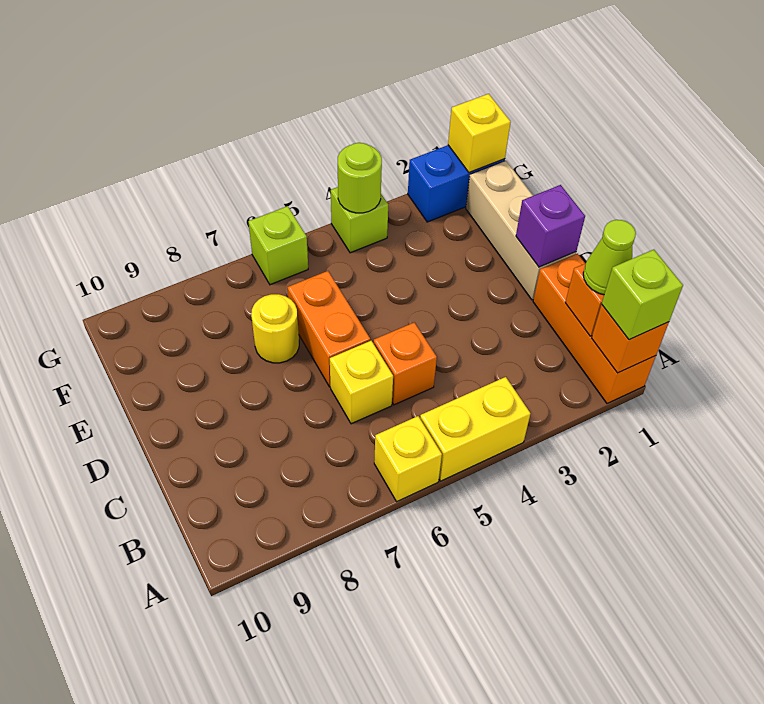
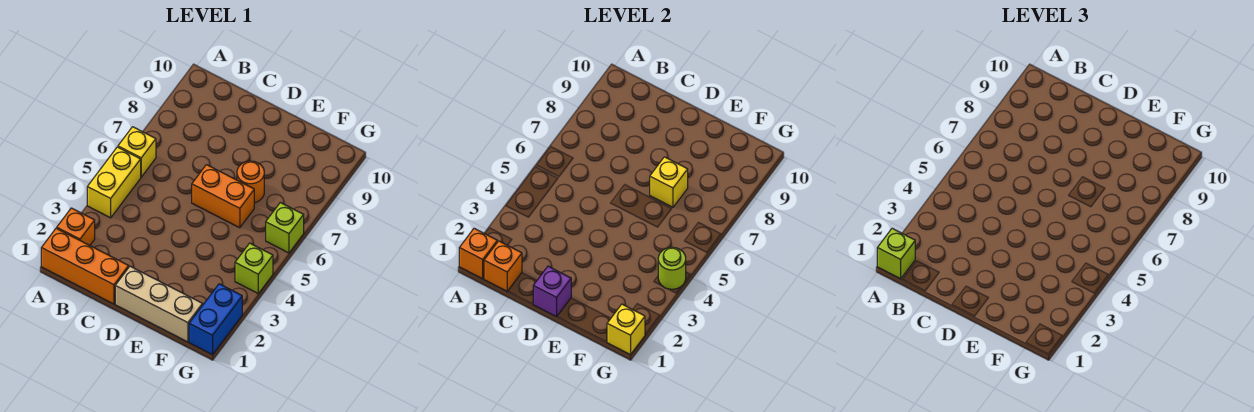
lime 1x1 cone [583,220,636,295] -> none
orange 1x1 brick [373,322,437,405] -> orange 1x1 brick moved to [57,208,95,245]
yellow 1x1 brick [330,341,393,424] -> yellow 1x1 brick moved to [650,157,688,207]
yellow 1x1 round brick [251,294,299,363] -> orange 1x1 round brick [237,161,264,203]

